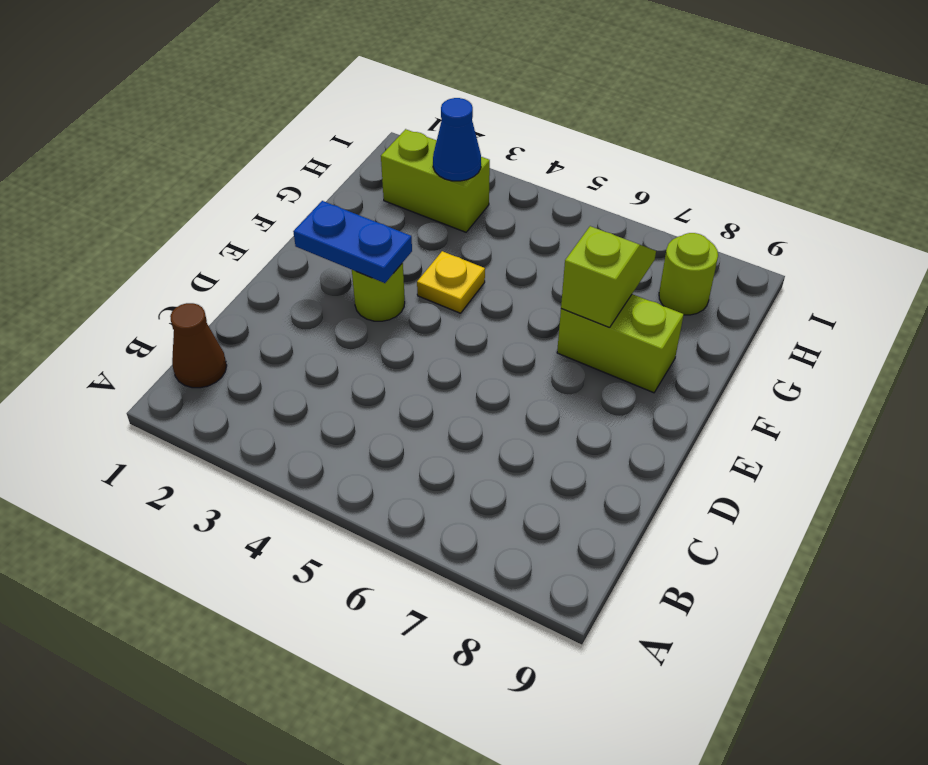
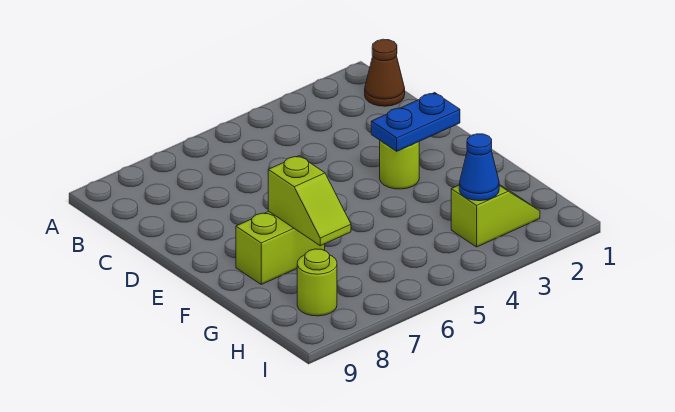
yellow 1x1 plate [417,251,485,313] -> none
lime 1x2 brick [381,129,490,232] -> lime 1x2 slope [451,185,540,247]

